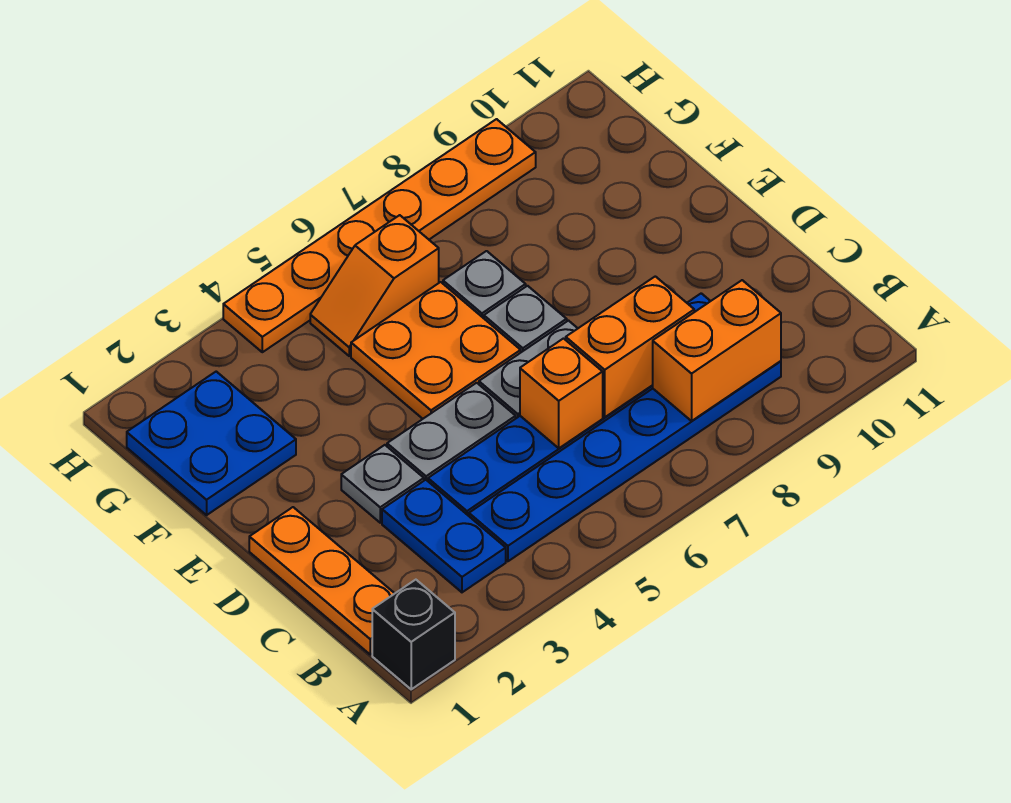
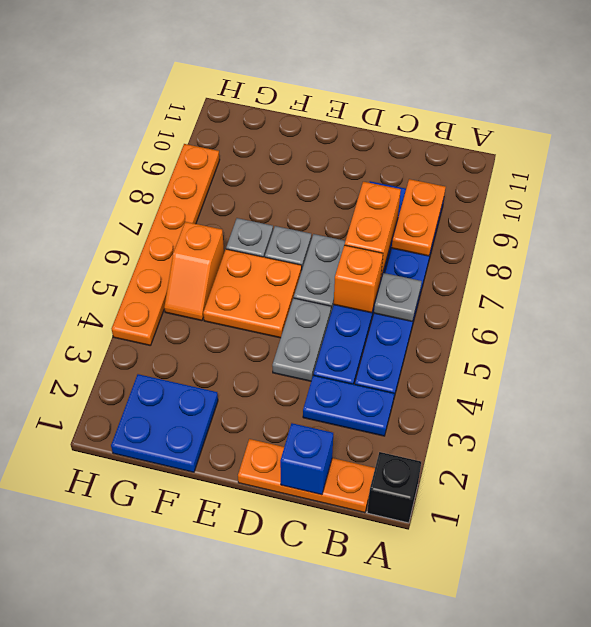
orange 1x2 brick [653,280,781,421] -> orange 1x2 plate [392,179,446,256]
none -> blue 1x1 brick [280,423,333,495]
grey 1x1 plate [341,445,424,523] -> grey 1x1 plate moved to [374,273,422,322]

